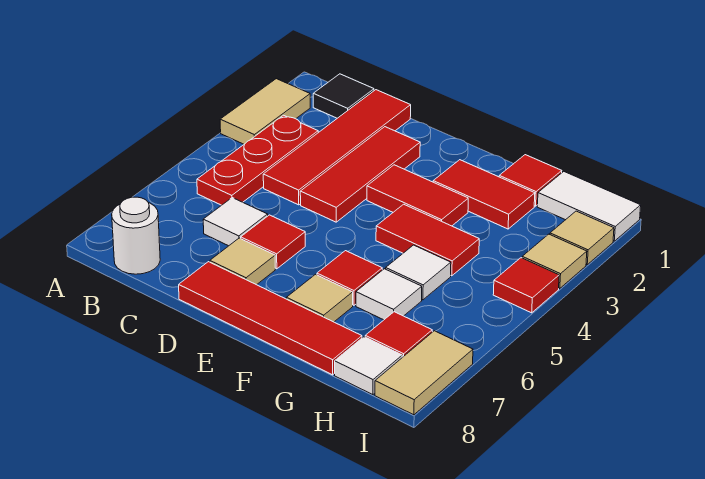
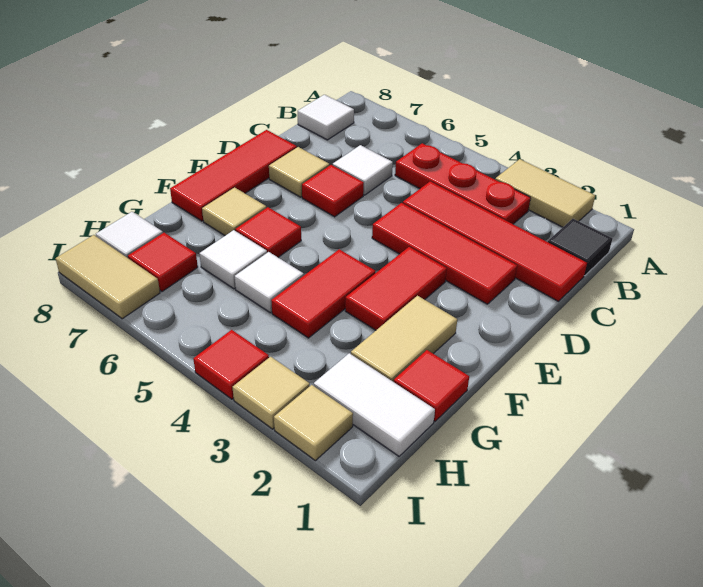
white 1x1 round brick [112,197,160,274] -> white 1x1 tile [298,95,354,140]
red 1x4 tile [179,262,362,375] -> red 1x3 tile [170,130,297,221]
red 1x2 tile [433,160,535,229] -> tan 1x2 tile [351,296,457,382]
white 1x2 tile [537,171,641,241] -> white 1x2 tile turned to [314,353,435,456]

